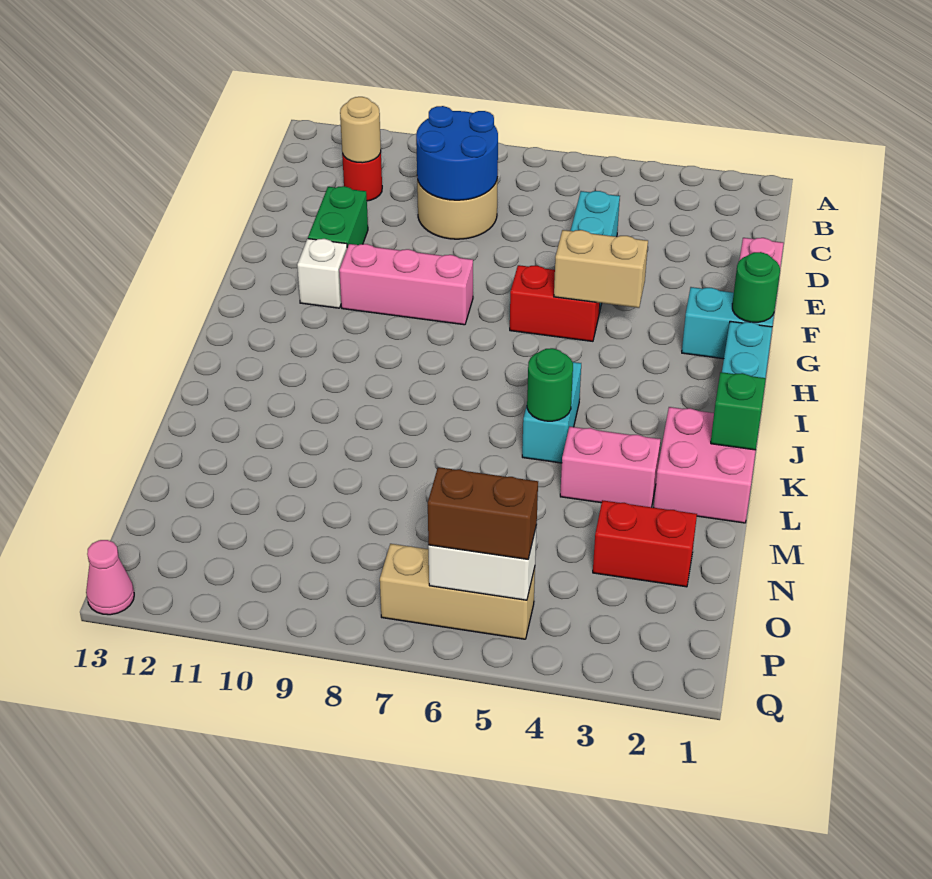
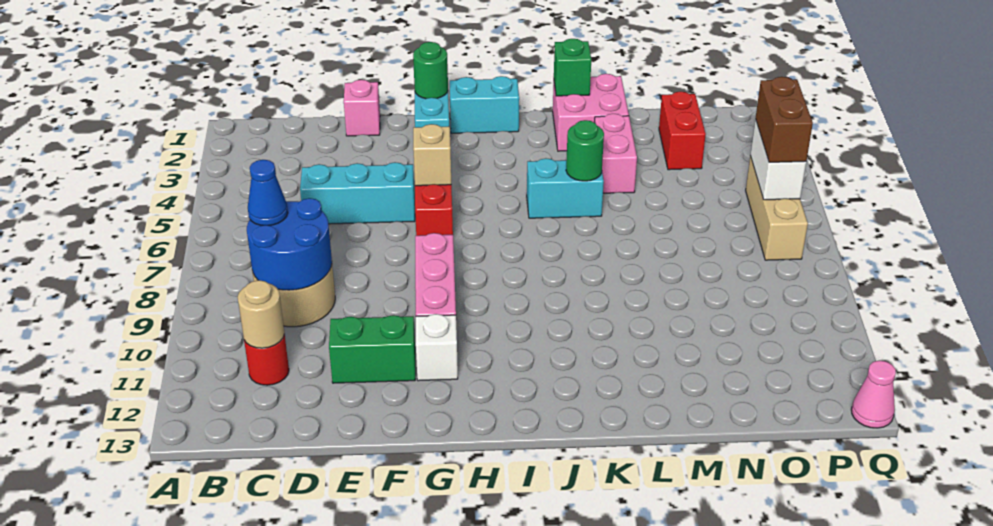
none -> blue 1x1 cone [248,160,288,226]
tan 1x2 brick [554,230,648,308] -> tan 1x1 brick [413,124,451,186]

